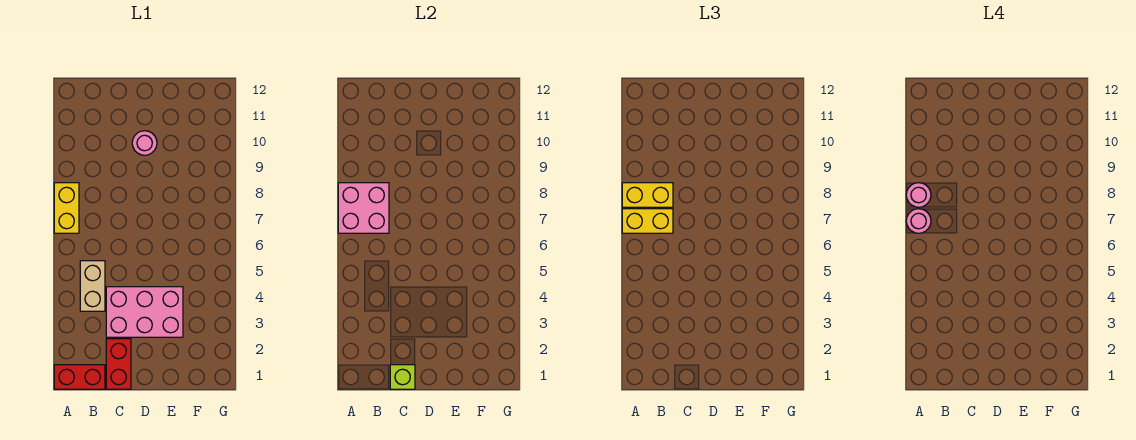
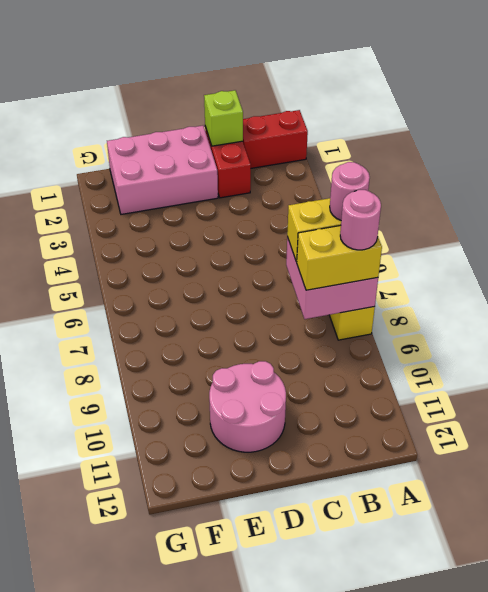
tan 1x2 brick [80,261,105,311] -> none
pink 2x3 brick [106,287,183,337] -> pink 2x3 brick moved to [107,126,218,214]
pink 1x1 round brick [132,131,157,155] -> pink 2x2 round brick [209,361,286,452]

